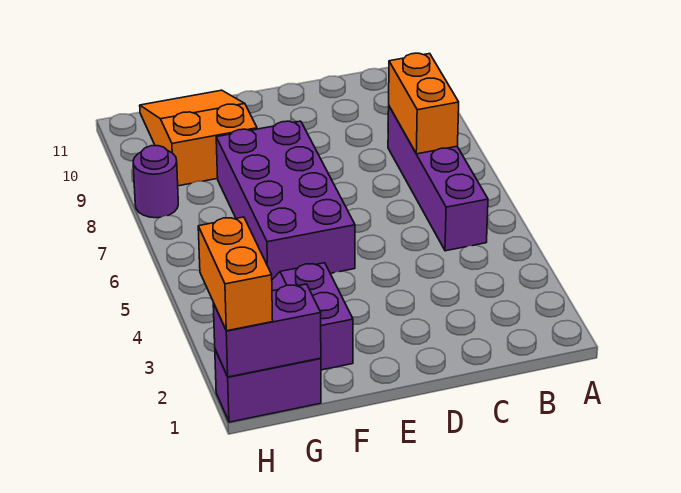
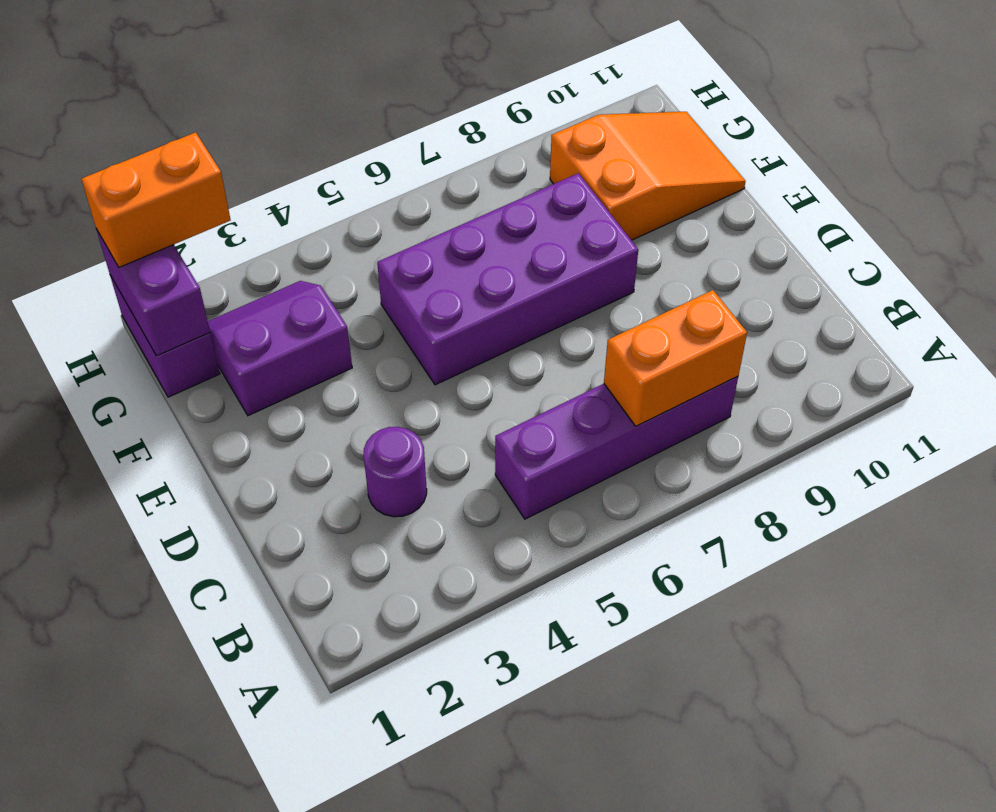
purple 1x1 round brick [133,146,178,218] -> purple 1x1 round brick moved to [364,427,427,517]

